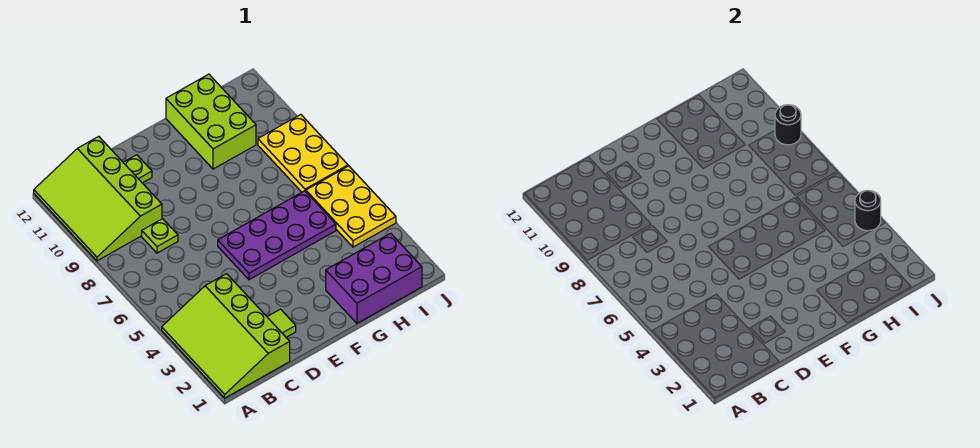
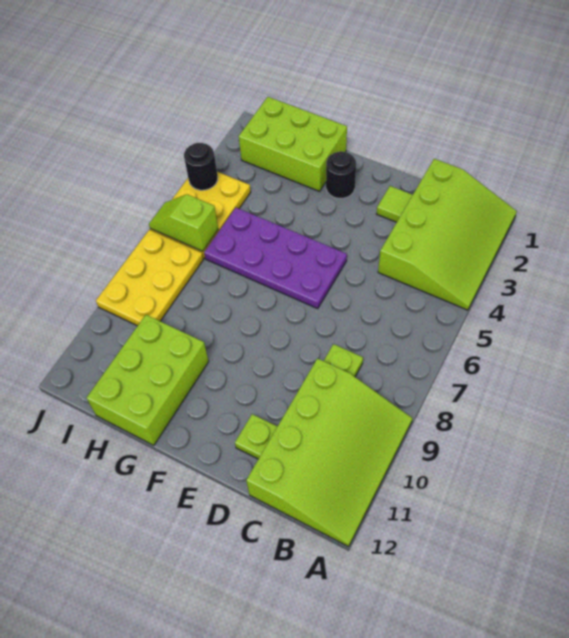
purple 2x3 brick [326,233,422,323] -> lime 2x3 brick [239,97,347,191]
none -> lime 1x2 slope [149,194,218,251]
black 1x1 round brick [775,105,801,145] -> black 1x1 round brick moved to [326,151,356,198]

